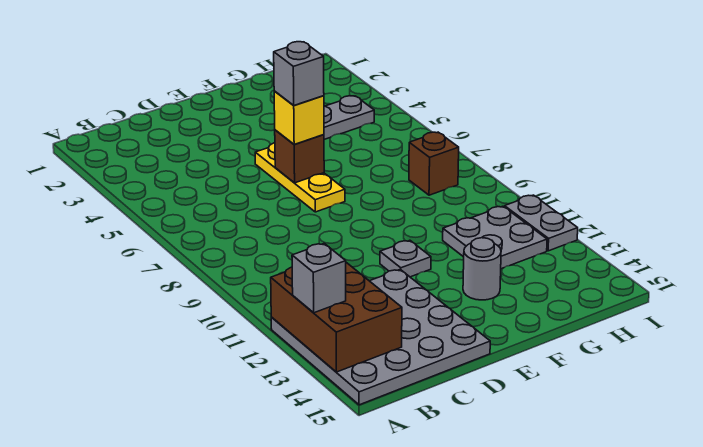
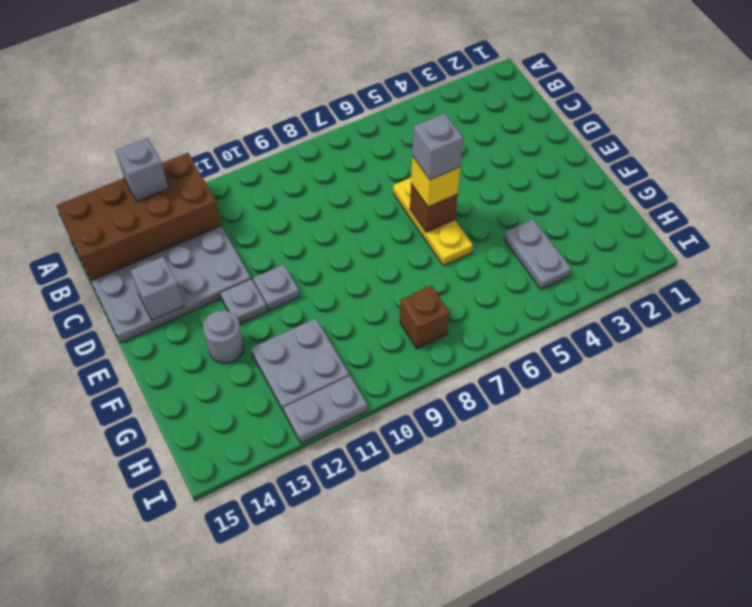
brown 2x3 brick [271,263,402,372] -> brown 2x4 brick [56,153,221,280]
none -> grey 1x1 brick [131,257,184,320]
yellow 1x3 plate [255,143,345,212] -> yellow 1x3 plate turned to [393,178,473,266]
none -> grey 1x1 plate [220,279,267,324]

